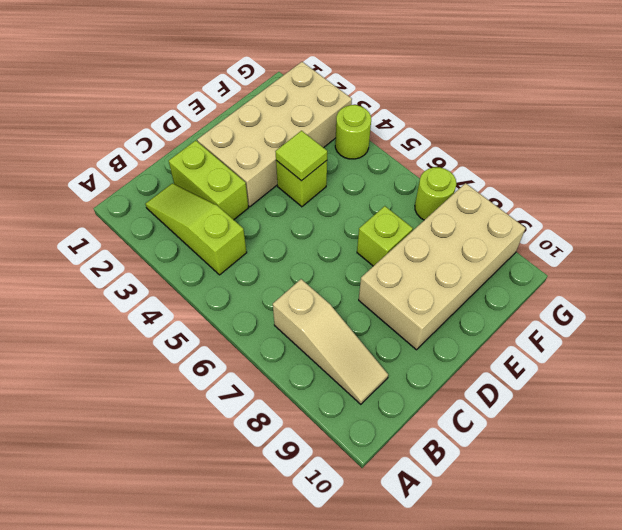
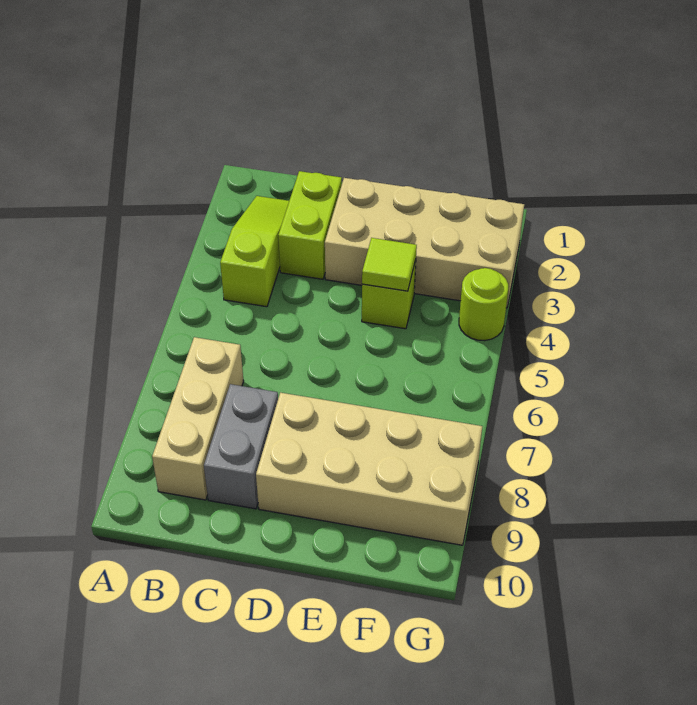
tan 1x3 slope [273,279,388,404] -> tan 1x3 brick [152,337,244,500]
none -> grey 1x2 brick [204,384,278,509]
lime 1x1 brick [357,206,413,266] -> none
lime 1x1 round brick [415,167,456,220] -> none

